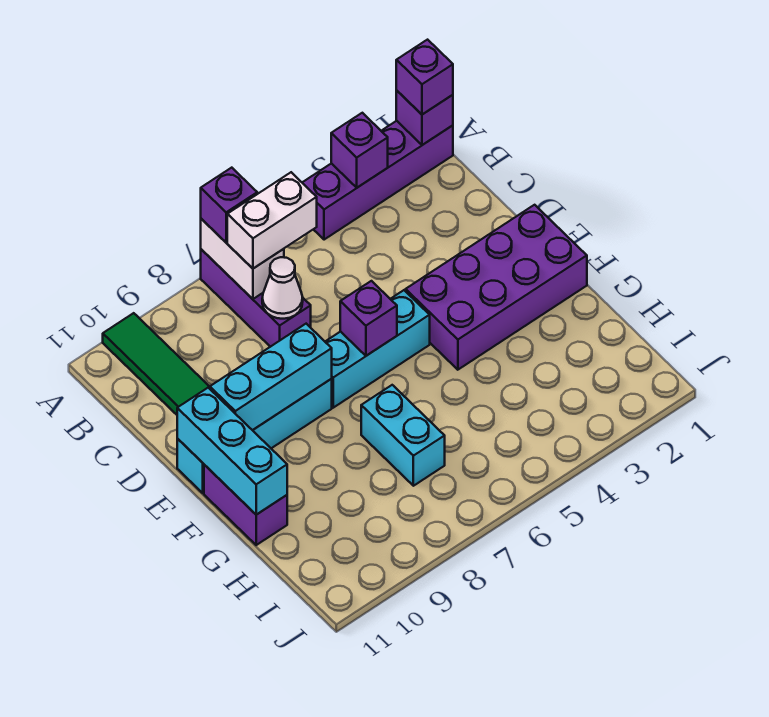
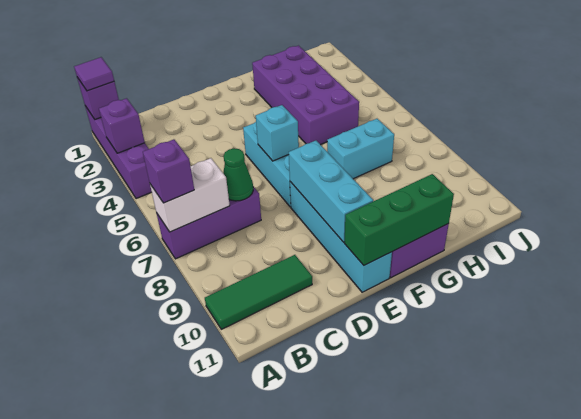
purple 1x1 brick [396,40,453,114] -> purple 1x1 tile [74,57,114,91]
white 1x2 brick [227,172,317,269] -> none
white 1x1 cone [262,257,303,319] -> green 1x1 cone [223,148,253,201]
purple 2x4 brick [406,205,587,370] -> purple 2x4 brick moved to [252,46,359,145]
purple 1x1 brick [340,281,397,356] -> cyan 1x1 brick [256,105,299,161]
cyan 1x3 brick [177,388,287,515] -> green 1x3 brick [344,174,454,265]

